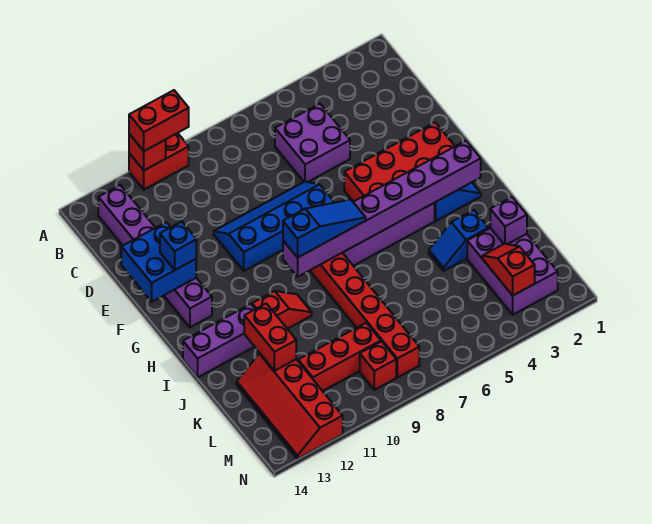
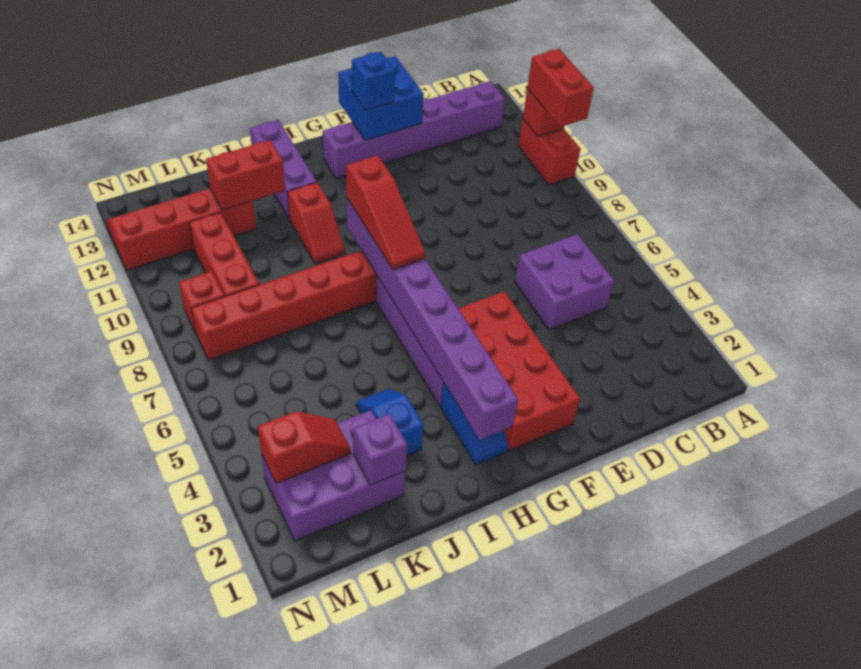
blue 2x4 slope [214,182,335,271] -> none
blue 1x3 slope [283,199,366,258] -> red 1x3 slope [346,155,425,269]

